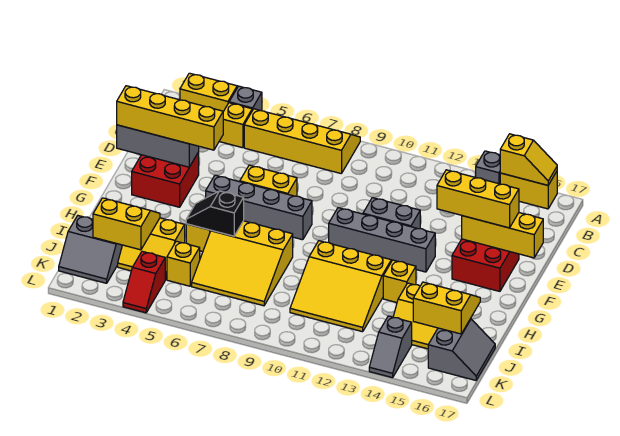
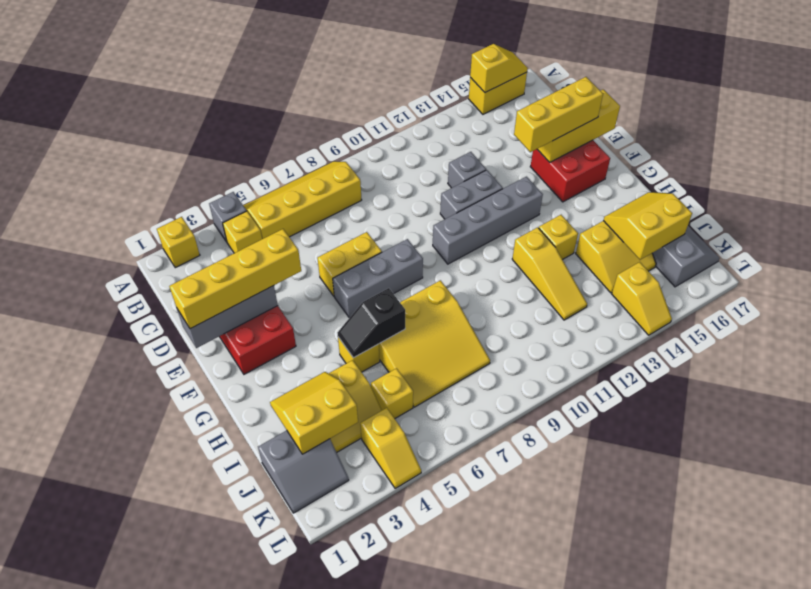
yellow 1x2 brick [180,73,237,111] -> yellow 1x1 brick [157,217,200,268]
grey 1x1 brick [476,151,500,184] -> grey 1x1 brick moved to [448,152,486,188]
grey 1x4 brick [206,175,312,240] -> grey 1x3 brick [333,239,423,318]
yellow 3x3 slope [290,241,391,332] -> yellow 1x3 slope [512,227,587,320]
red 1x2 slope [123,251,165,313] -> yellow 1x2 slope [360,408,421,488]
grey 1x2 slope [369,316,412,378] -> yellow 1x2 slope [612,262,672,335]

